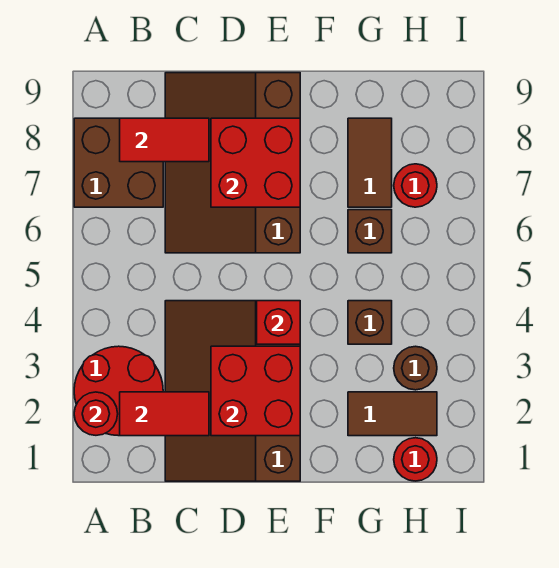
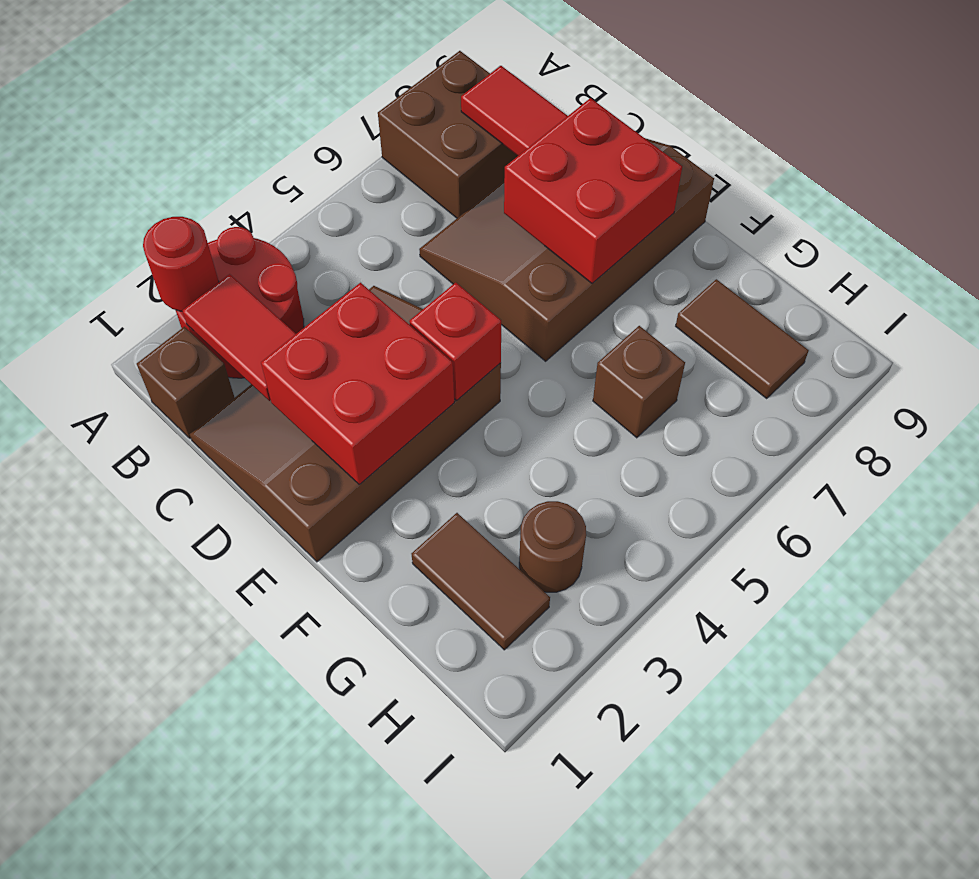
brown 1x1 brick [348,301,392,344] -> brown 1x1 brick moved to [137,327,235,439]
brown 1x2 tile [348,118,392,207] -> brown 1x2 tile turned to [676,279,809,399]
red 1x1 round brick [394,438,437,481] -> none
red 1x1 round brick [394,164,437,207] -> none

